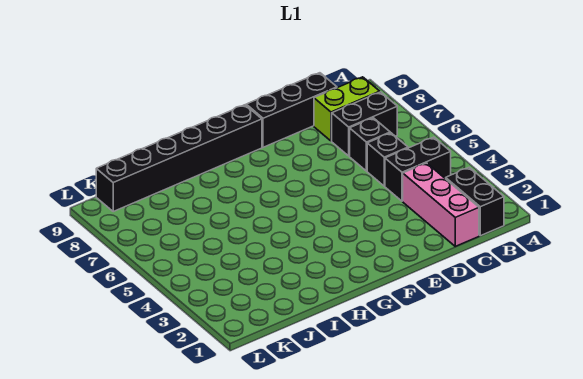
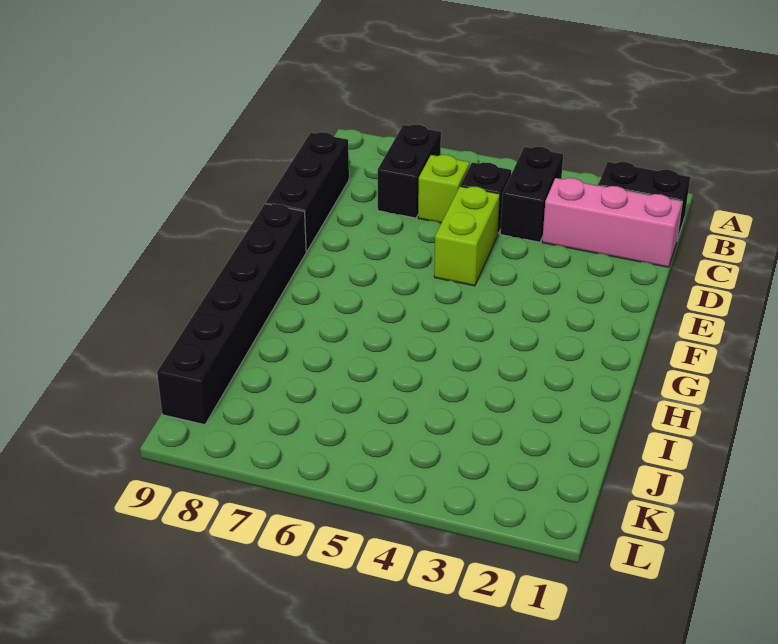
lime 1x2 brick [314,77,380,141] -> lime 1x2 brick moved to [434,186,500,286]
black 1x1 brick [350,118,390,171] -> lime 1x1 brick [418,155,470,223]

